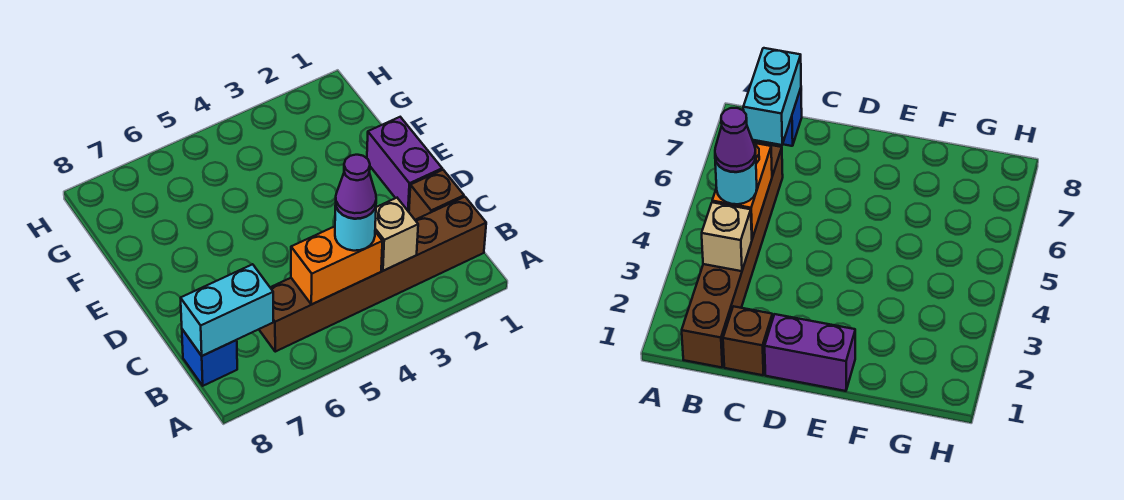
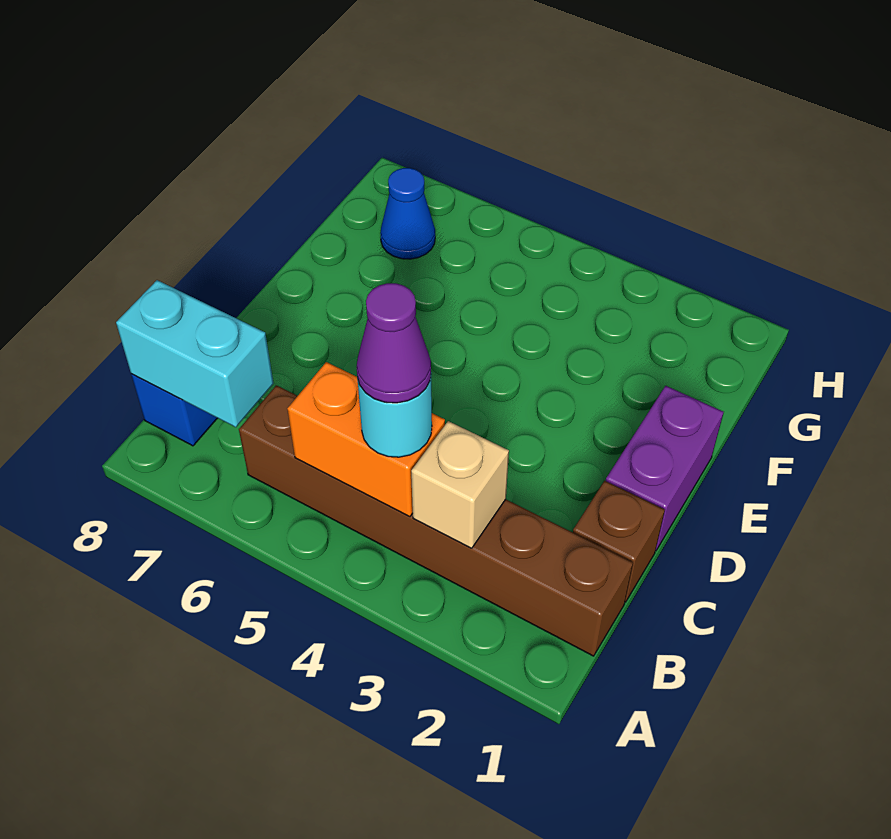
none -> blue 1x1 cone [380,168,435,259]

